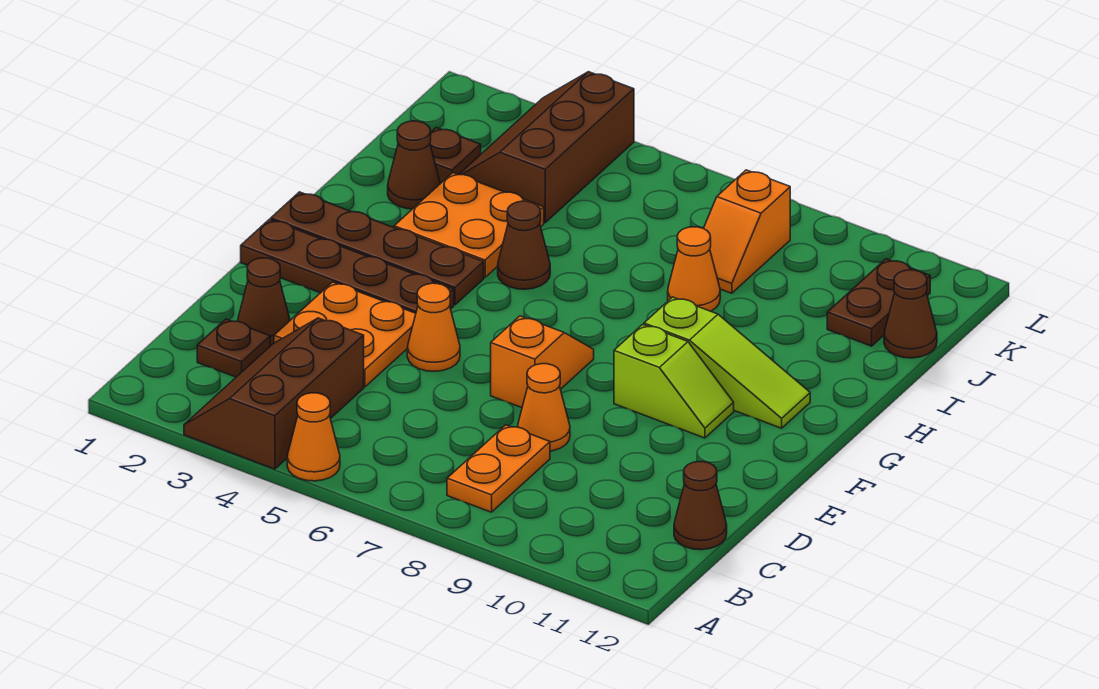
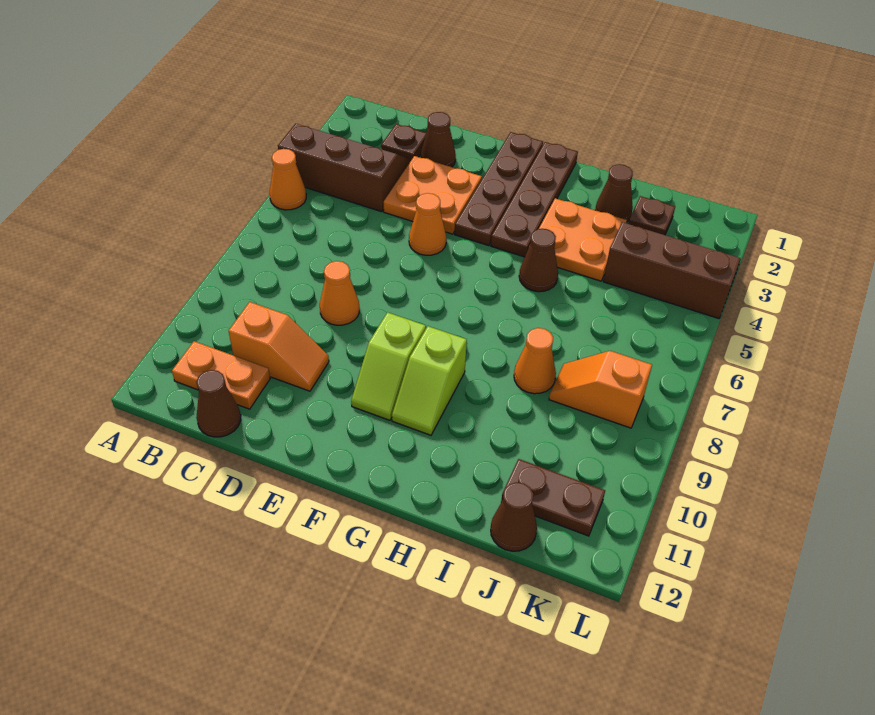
orange 1x2 plate [447,425,550,512] -> orange 1x2 plate moved to [172,341,270,409]
orange 1x2 slope [491,316,594,408] -> orange 1x2 slope moved to [229,302,329,391]
lime 1x3 slope [644,297,810,428] -> lime 1x2 slope [392,326,467,435]

